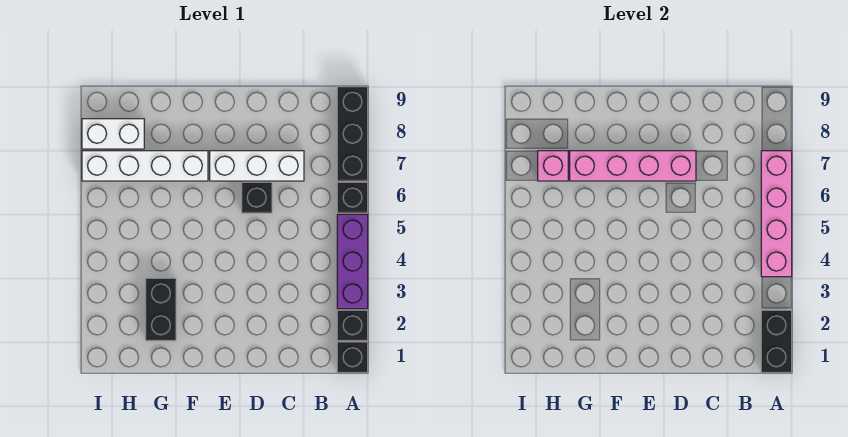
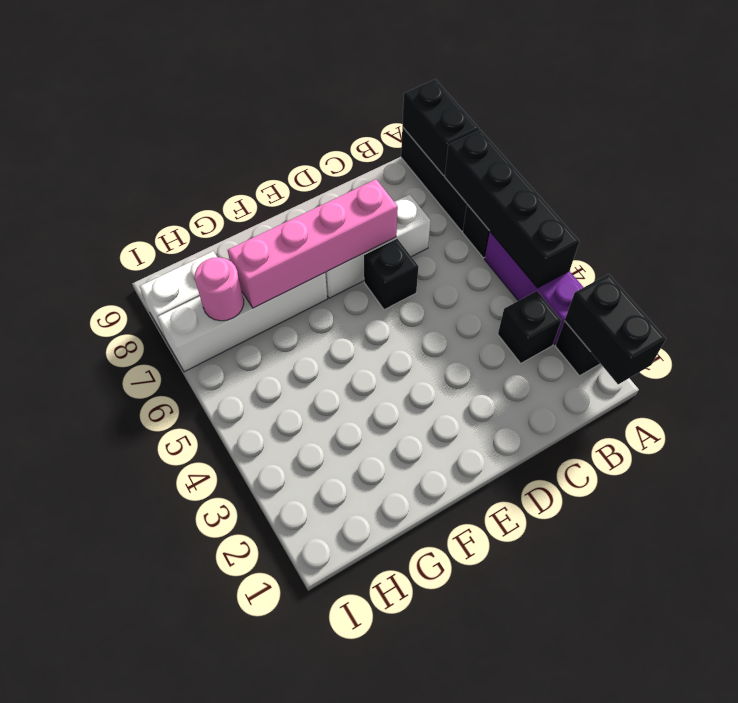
black 1x1 brick [337,342,368,373] -> black 1x1 brick moved to [498,291,561,363]
pink 1x4 brick [761,151,792,277] -> black 1x4 brick [445,130,579,288]
black 1x2 brick [146,278,176,341] -> black 1x2 brick moved to [402,79,479,176]
pink 1x1 brick [538,151,568,181] -> pink 1x1 round brick [195,257,244,321]

